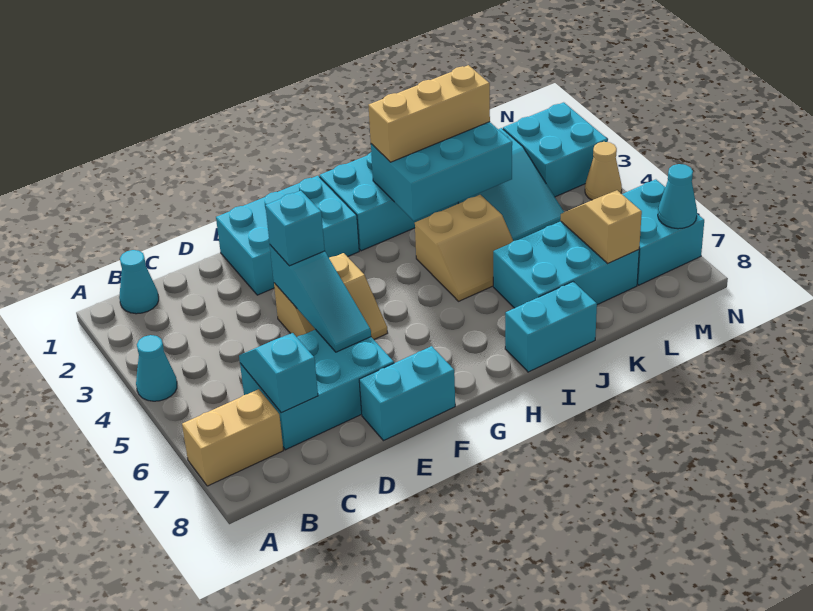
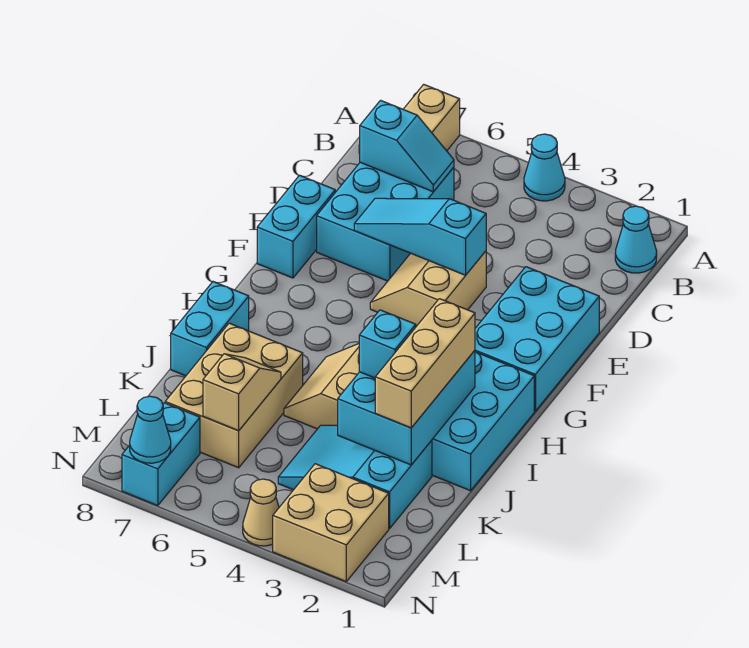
cyan 1x1 brick [265,191,325,266] -> cyan 1x1 brick moved to [359,310,416,378]
cyan 2x3 brick [493,221,639,308] -> tan 2x3 brick [165,323,303,468]
tan 1x2 slope [560,190,642,263] -> tan 1x2 slope turned to [203,354,281,431]
cyan 2x2 brick [503,102,608,197] -> tan 2x2 brick [273,464,389,581]
cyan 2x2 brick [622,179,704,285] -> cyan 1x2 brick [122,403,200,506]

